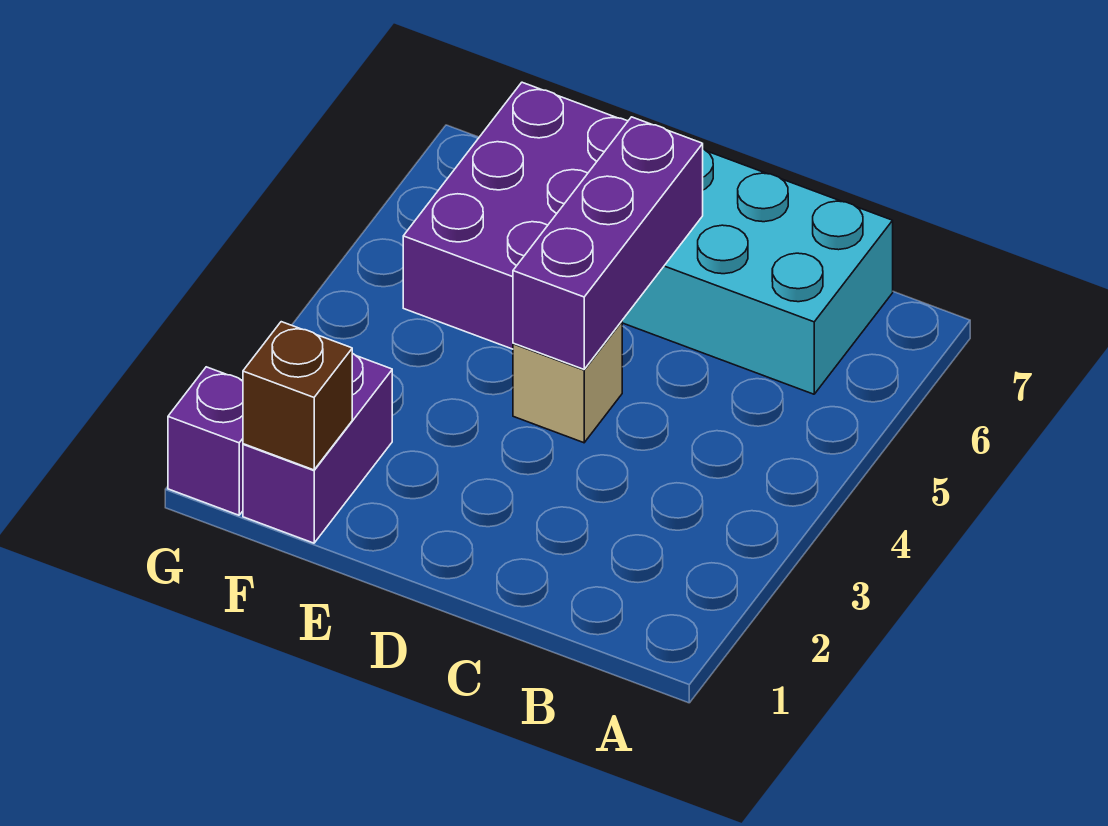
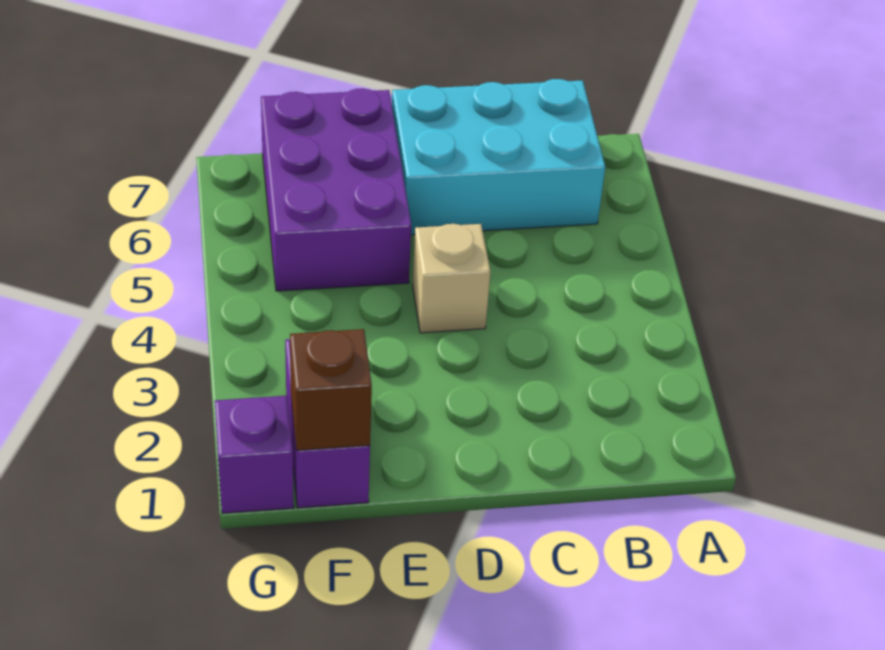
purple 1x3 brick [513,117,703,369] -> none

